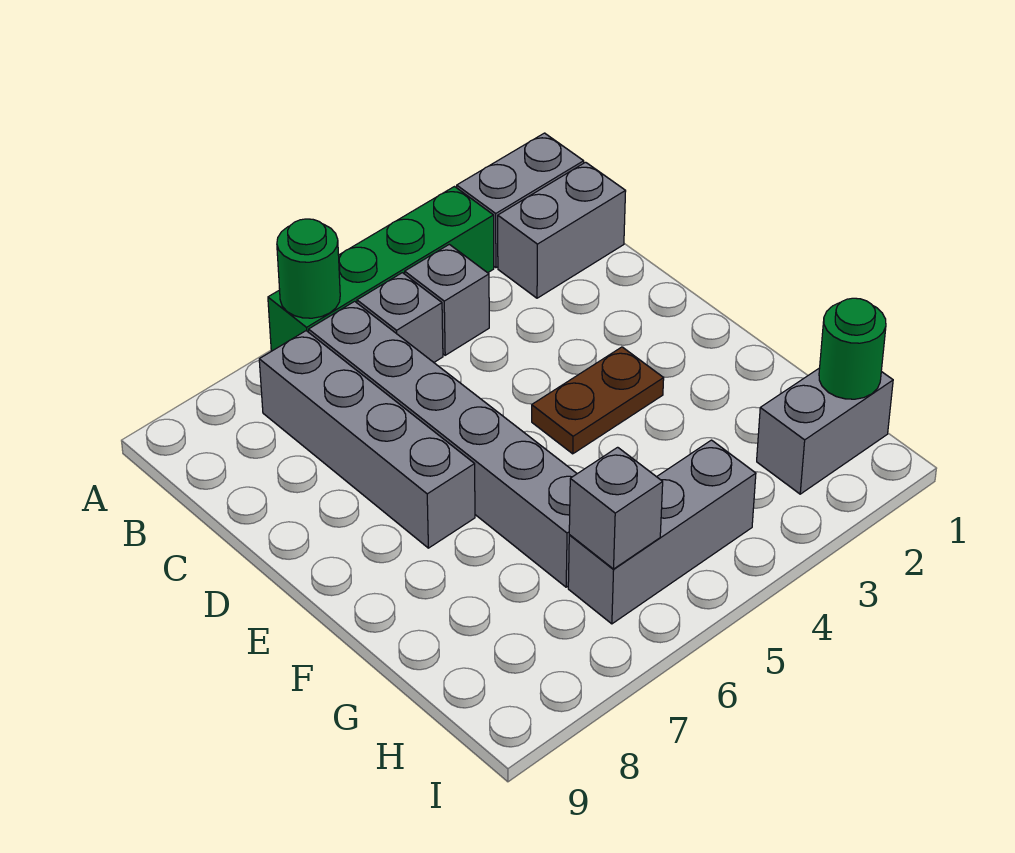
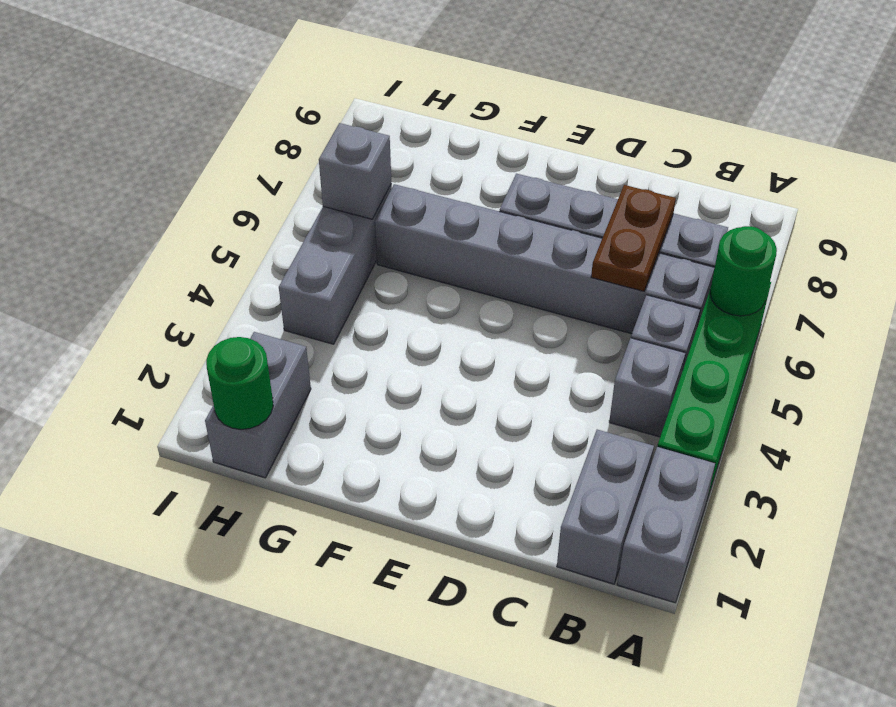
brown 1x2 plate [532,347,664,454] -> brown 1x2 plate moved to [591,185,676,291]

